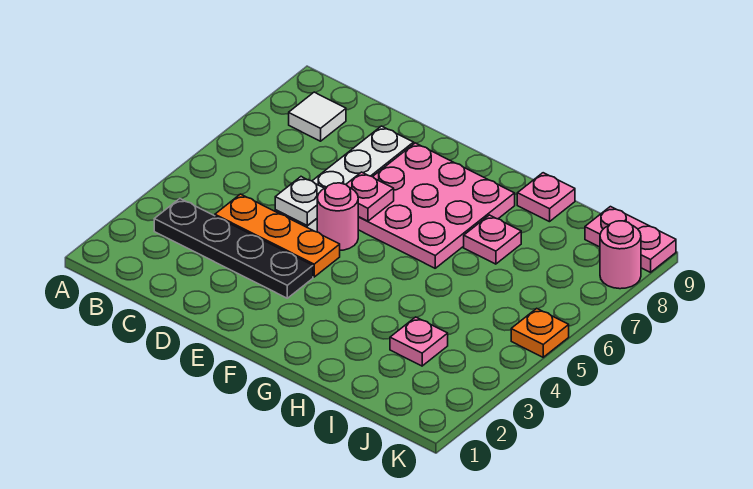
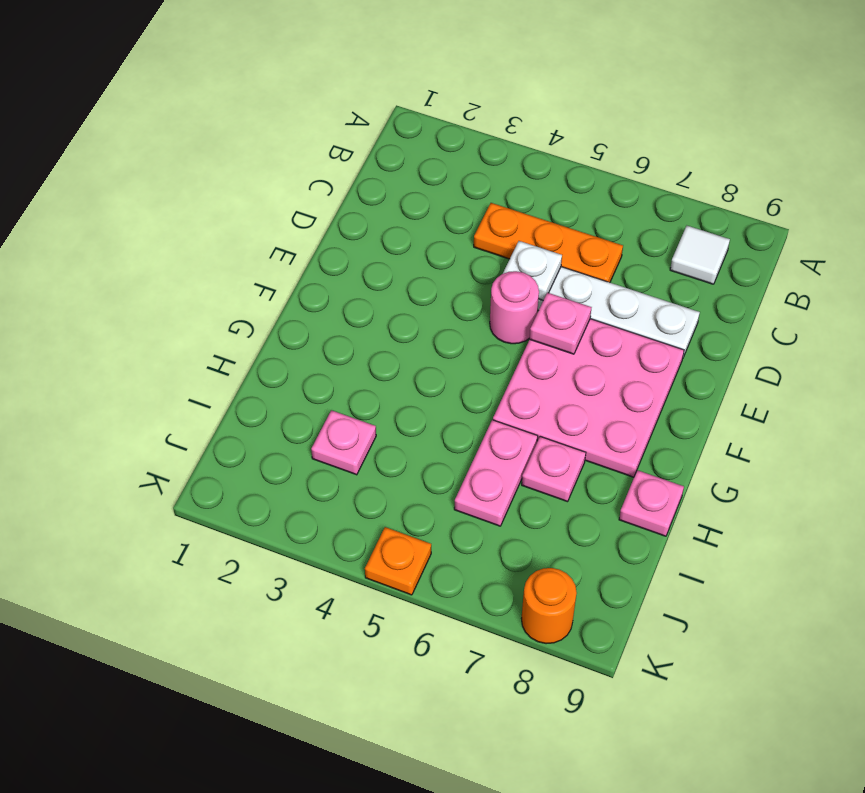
black 1x4 plate [154,199,313,298] -> none
orange 1x3 plate [215,194,340,277] -> orange 1x3 plate turned to [474,203,623,282]
pink 1x2 plate [585,207,676,272] -> pink 1x2 plate moved to [454,420,538,526]
pink 1x1 round brick [600,221,641,289] -> orange 1x1 round brick [522,568,577,644]

